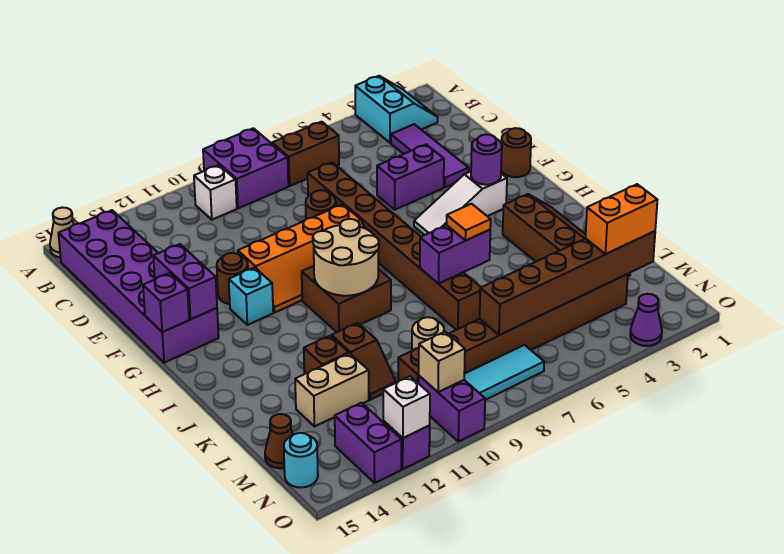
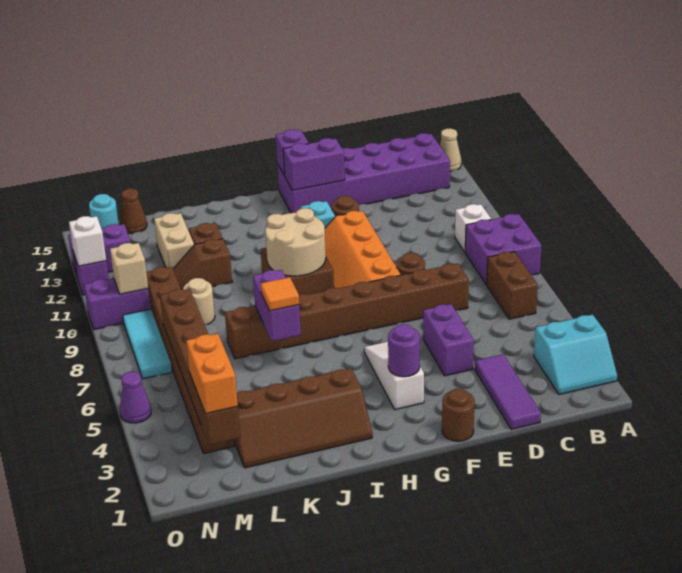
purple 1x3 tile [391,124,468,187] -> purple 1x3 tile turned to [475,354,541,429]
purple 1x1 cone [630,294,662,346] -> purple 1x1 cone moved to [120,372,151,423]

